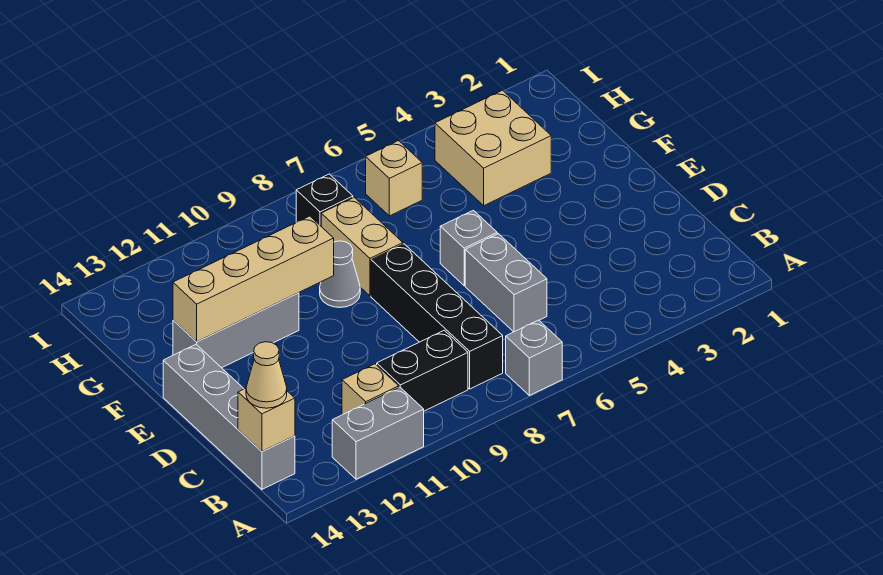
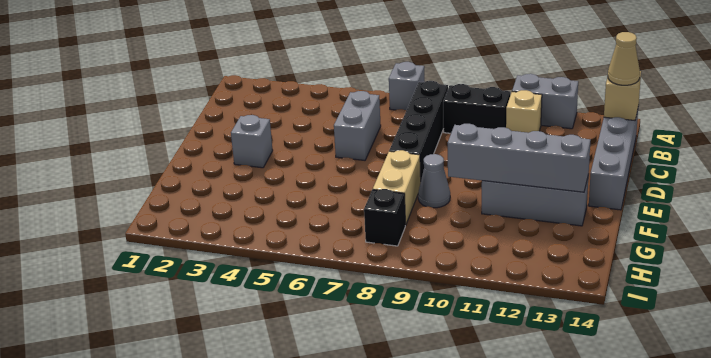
grey 1x1 brick [440,210,497,286] -> grey 1x1 brick moved to [231,115,273,168]
tan 1x4 brick [173,216,334,342] -> grey 1x4 brick [448,124,591,192]
tan 2x2 brick [435,90,551,205] -> none
tan 1x1 brick [366,141,422,216] -> none

